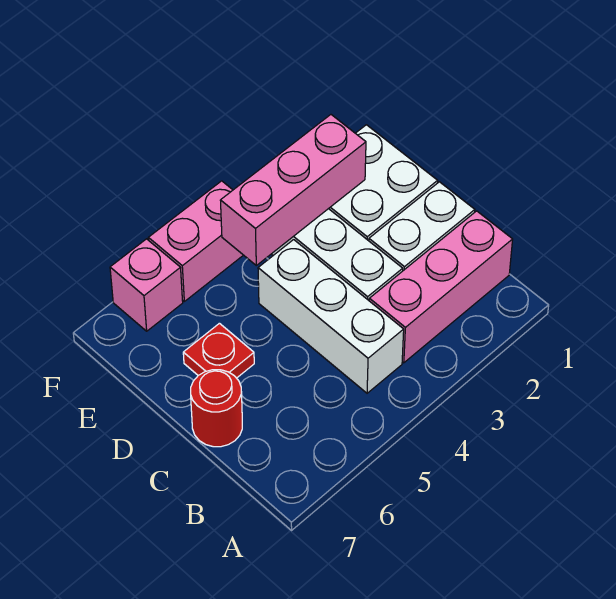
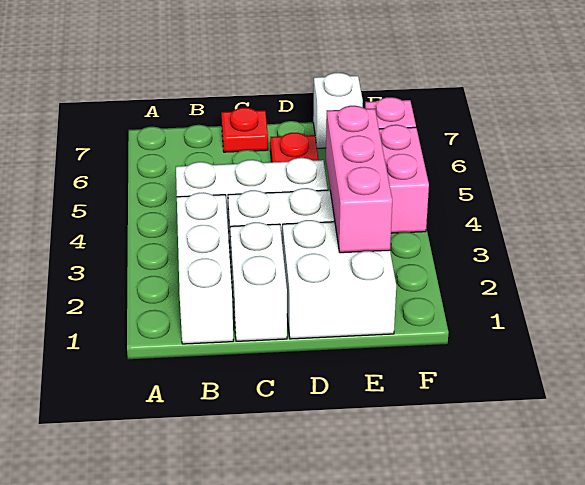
pink 1x3 brick [369,211,513,363] -> white 1x3 brick [177,192,233,344]
red 1x1 round brick [191,370,242,447] -> red 1x1 plate [221,108,268,152]
none -> white 1x1 brick [313,73,363,148]

